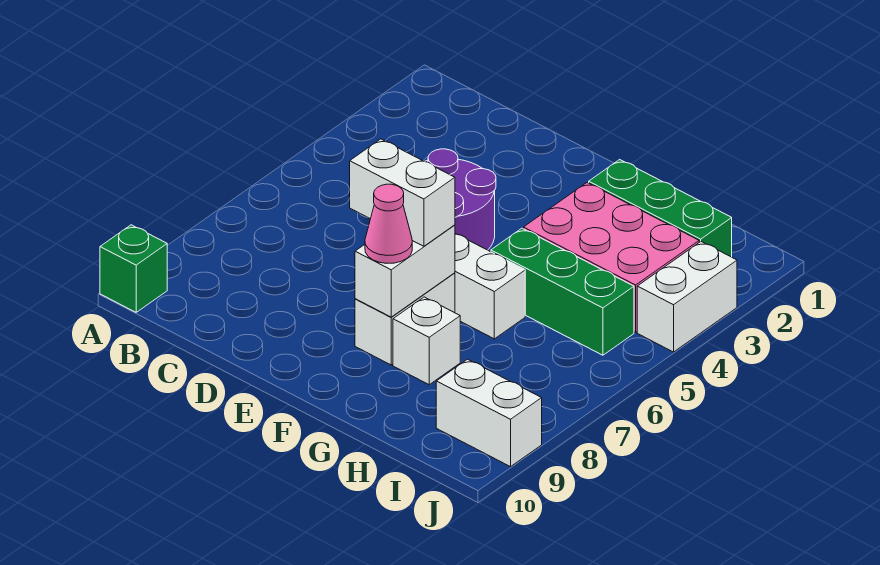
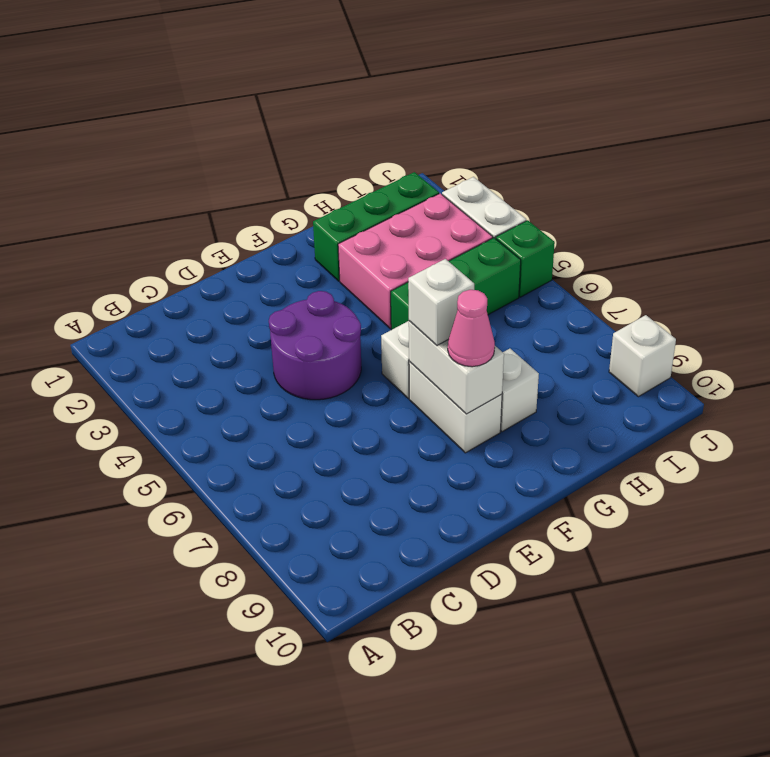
green 1x1 brick [100,225,167,312] -> green 1x1 brick moved to [496,220,555,297]
white 1x2 brick [350,139,455,246] -> white 1x1 brick [408,259,474,345]
white 1x2 brick [436,359,542,467] -> white 1x1 brick [609,315,676,397]

